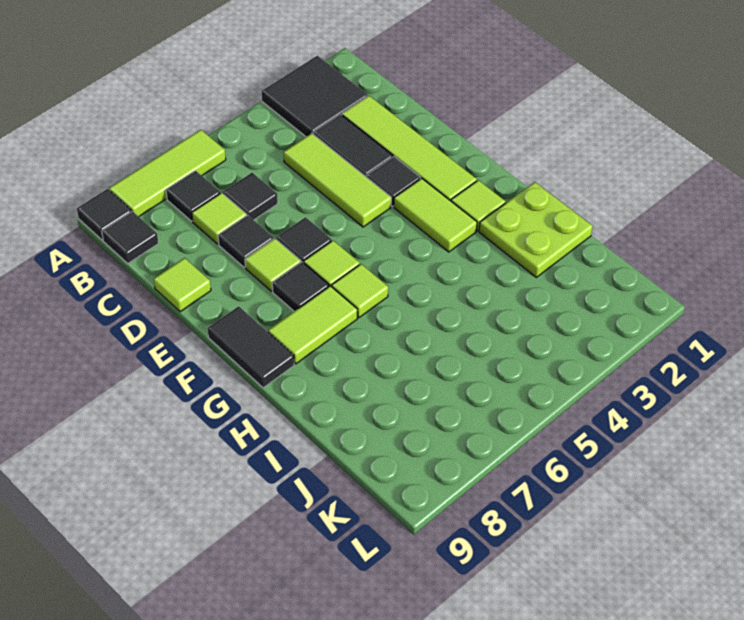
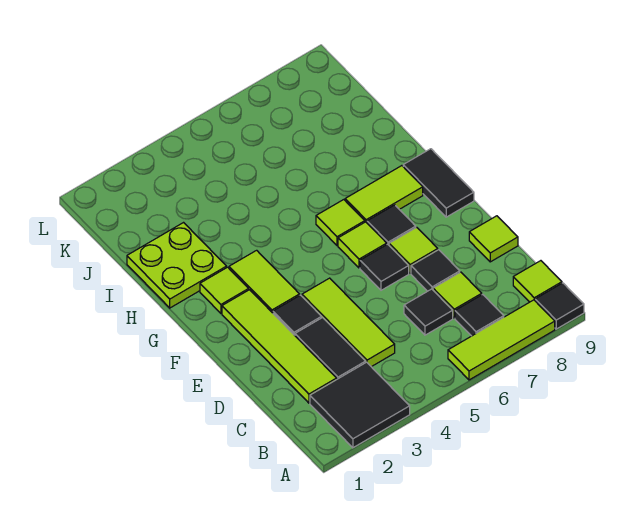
black 1x1 tile [102,211,158,263] -> lime 1x1 tile [513,261,562,302]

